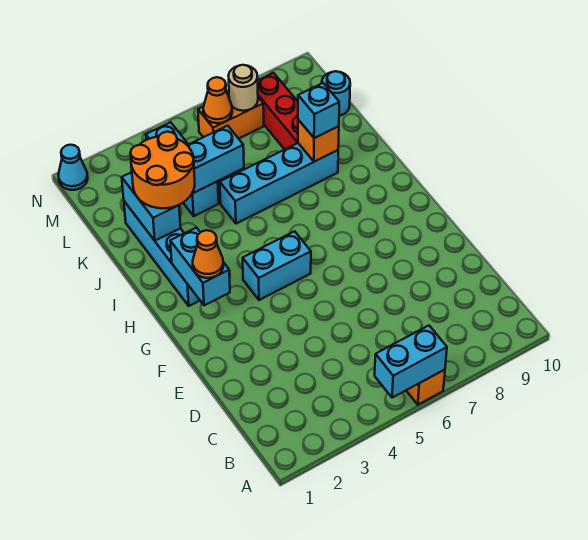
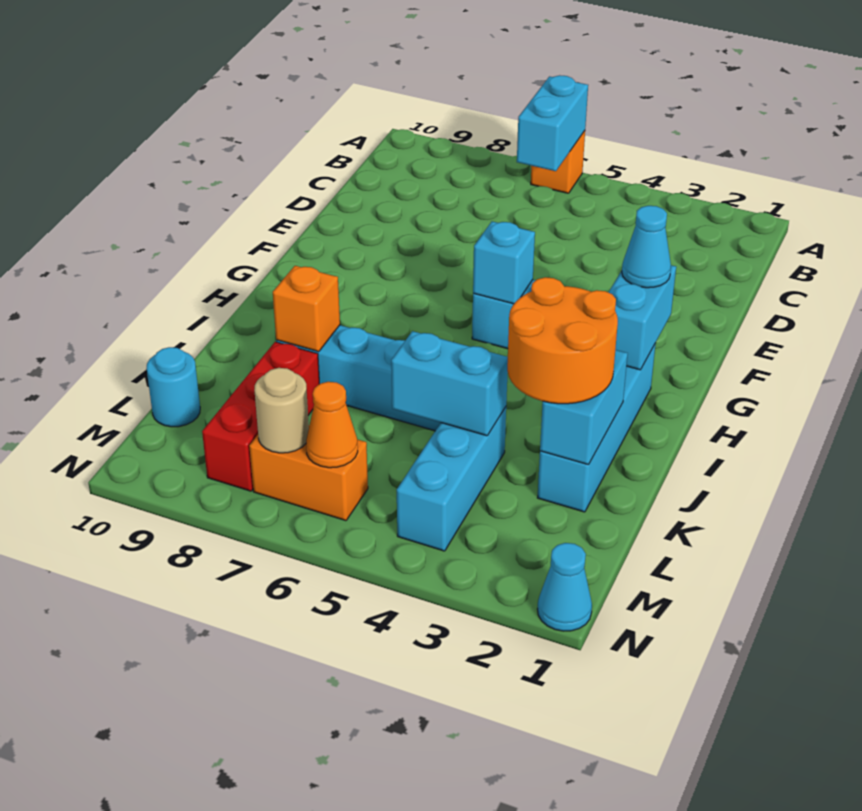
cyan 1x2 brick [375,326,447,398] -> cyan 1x2 brick turned to [517,75,588,171]
orange 1x1 cone [193,230,223,278] -> cyan 1x1 cone [622,206,671,288]
cyan 1x1 brick [298,83,339,138] -> cyan 1x1 brick moved to [473,222,535,304]

